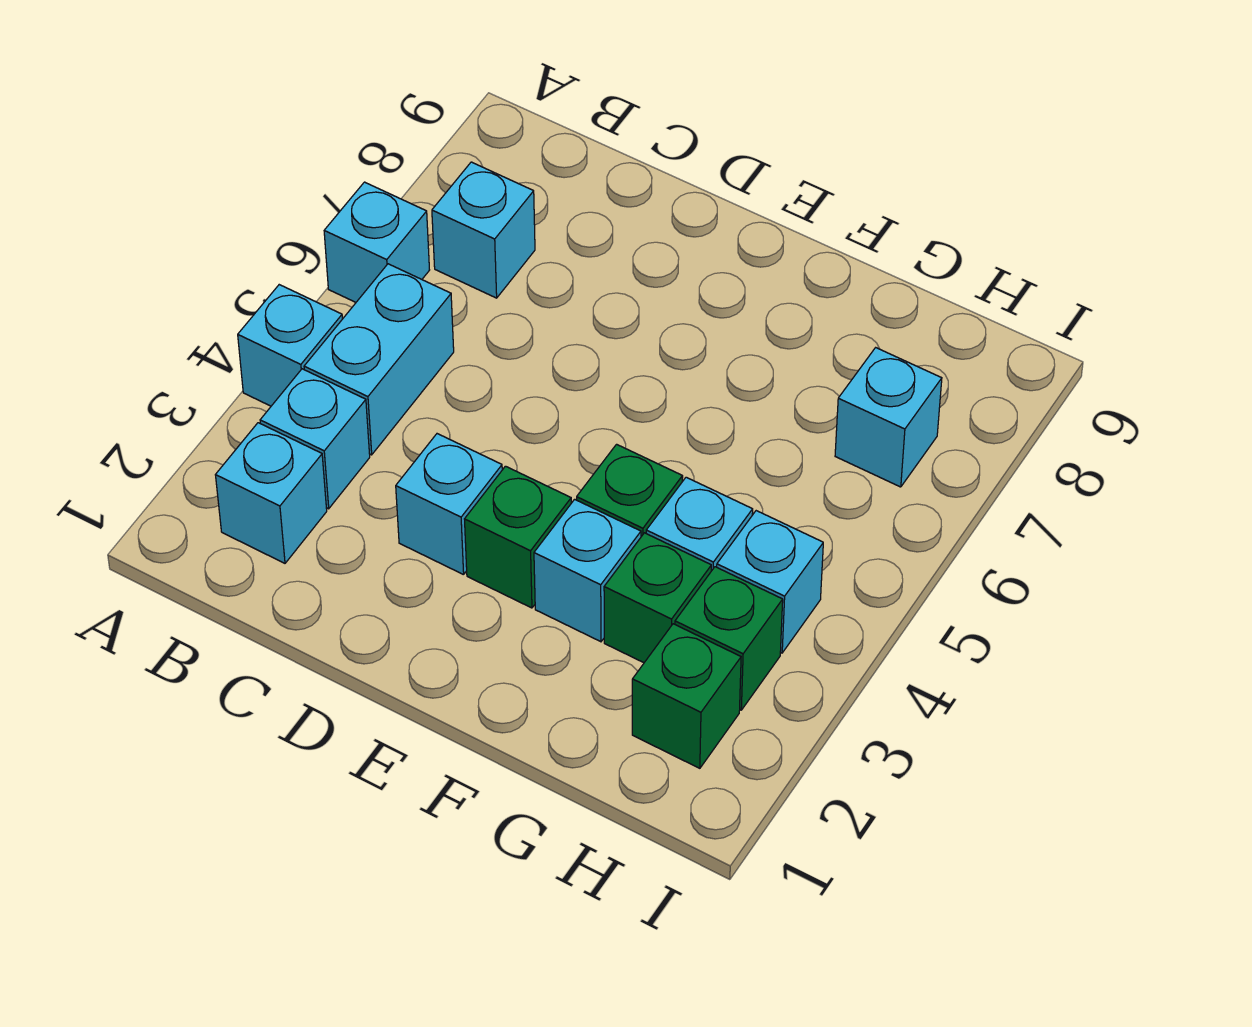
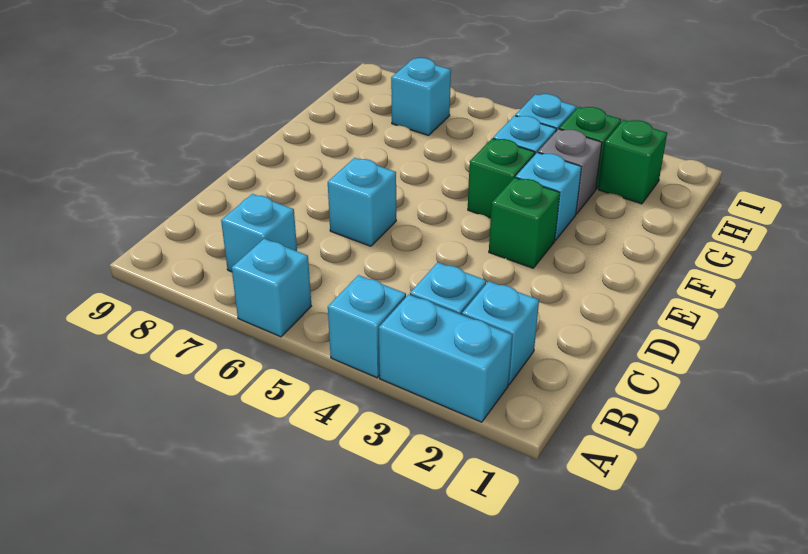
cyan 1x2 brick [304,264,454,455] -> cyan 1x2 brick moved to [379,295,512,422]
cyan 1x1 brick [396,434,502,575] -> cyan 1x1 brick moved to [328,158,396,246]
green 1x1 brick [604,533,711,663] -> grey 1x1 brick [538,129,602,214]

